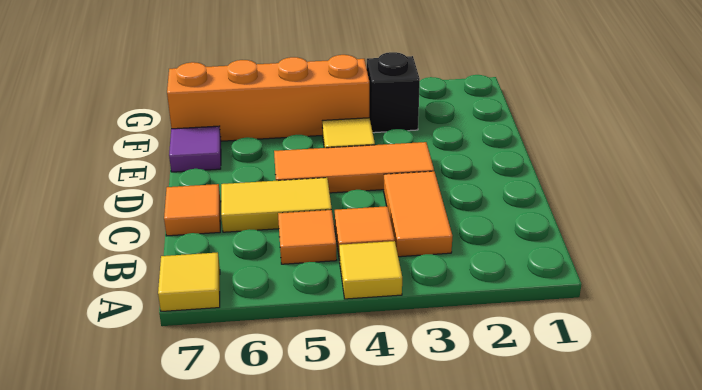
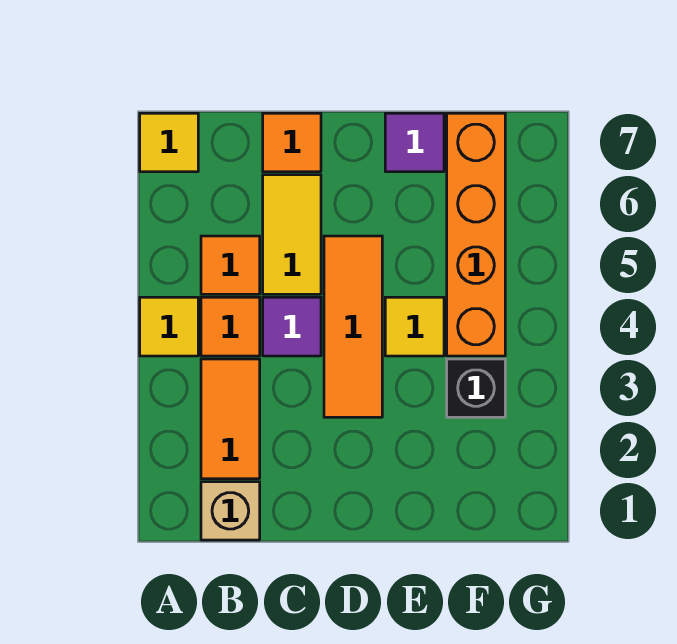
none -> tan 1x1 brick [201,482,260,540]
orange 1x2 tile [384,171,452,257] -> orange 1x2 tile turned to [201,359,260,479]
none -> purple 1x1 tile [263,297,321,356]

